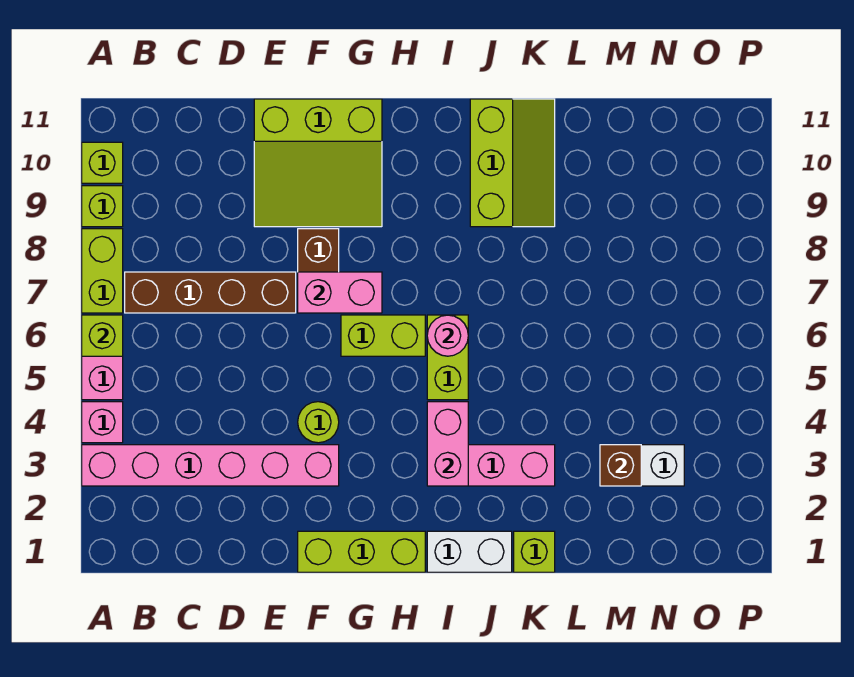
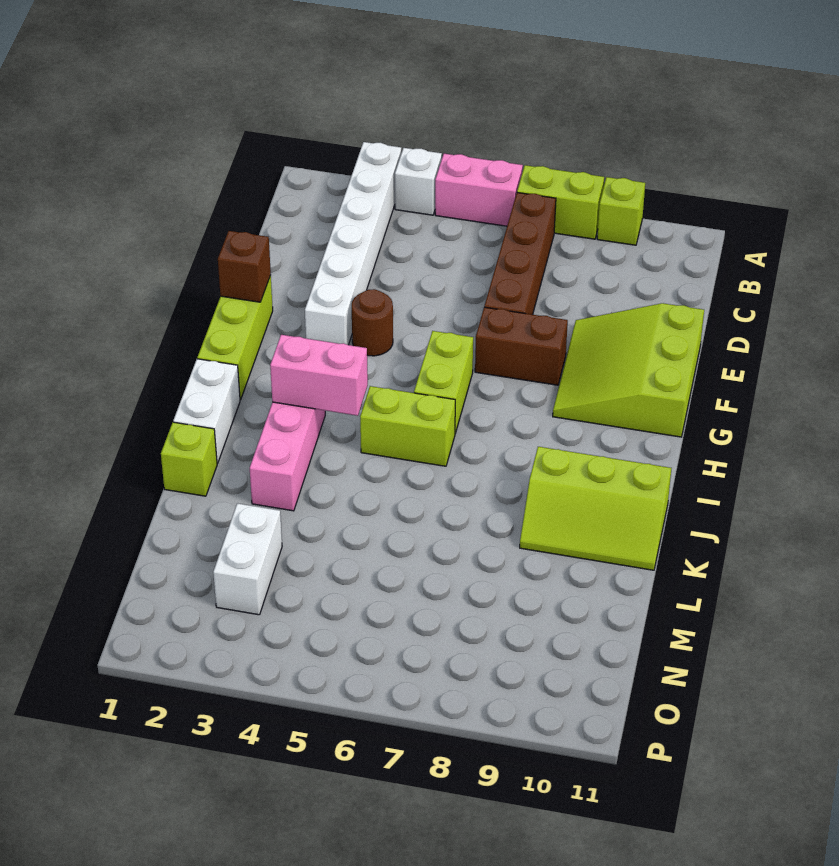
pink 1x6 brick [82,445,339,486] -> white 1x6 brick [305,142,401,345]
pink 1x1 brick [82,402,123,443] -> white 1x1 brick [395,148,442,215]
lime 1x1 brick [82,315,123,356] -> none
lime 1x1 brick [82,142,123,183] -> none
lime 1x1 round brick [298,402,339,443] -> brown 1x1 round brick [352,289,393,356]
pink 1x2 brick [298,272,382,313] -> none
pink 1x1 round brick [427,315,468,356] -> none
brown 1x1 brick [600,445,641,486] -> brown 1x1 brick moved to [218,231,271,302]

